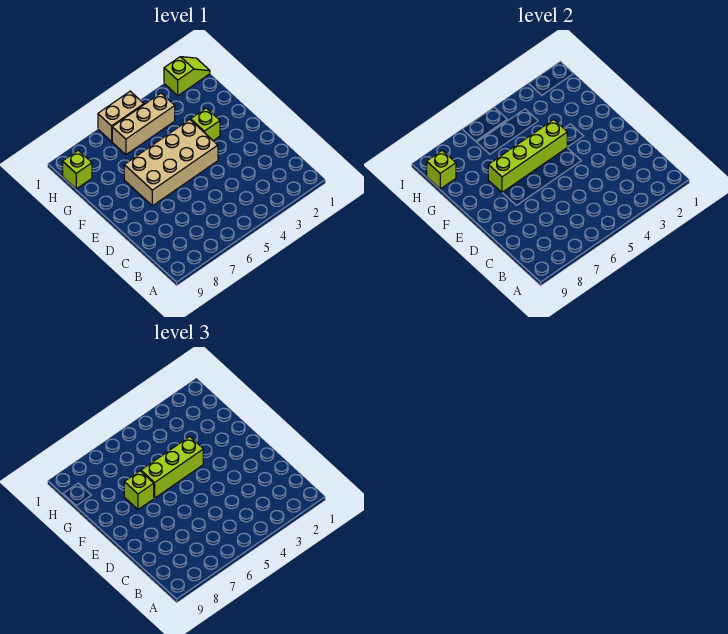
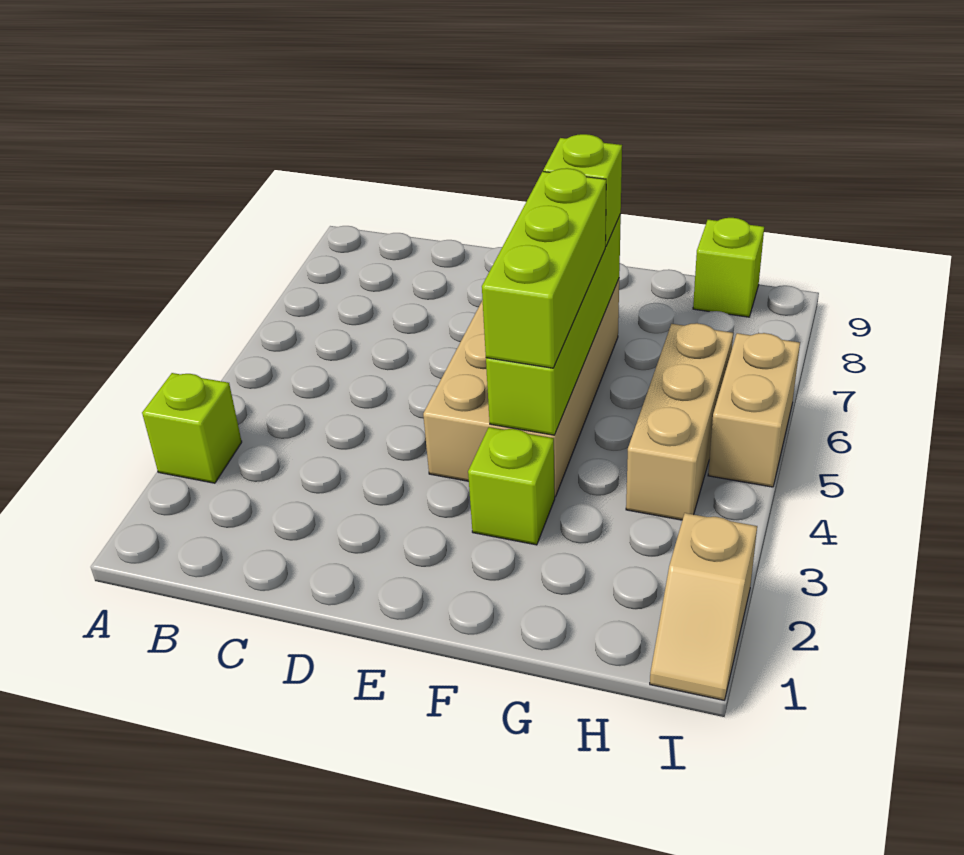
lime 1x1 brick [427,150,456,189] -> lime 1x1 brick moved to [142,373,242,483]
lime 1x2 slope [164,57,210,96] -> tan 1x2 slope [650,513,757,700]

